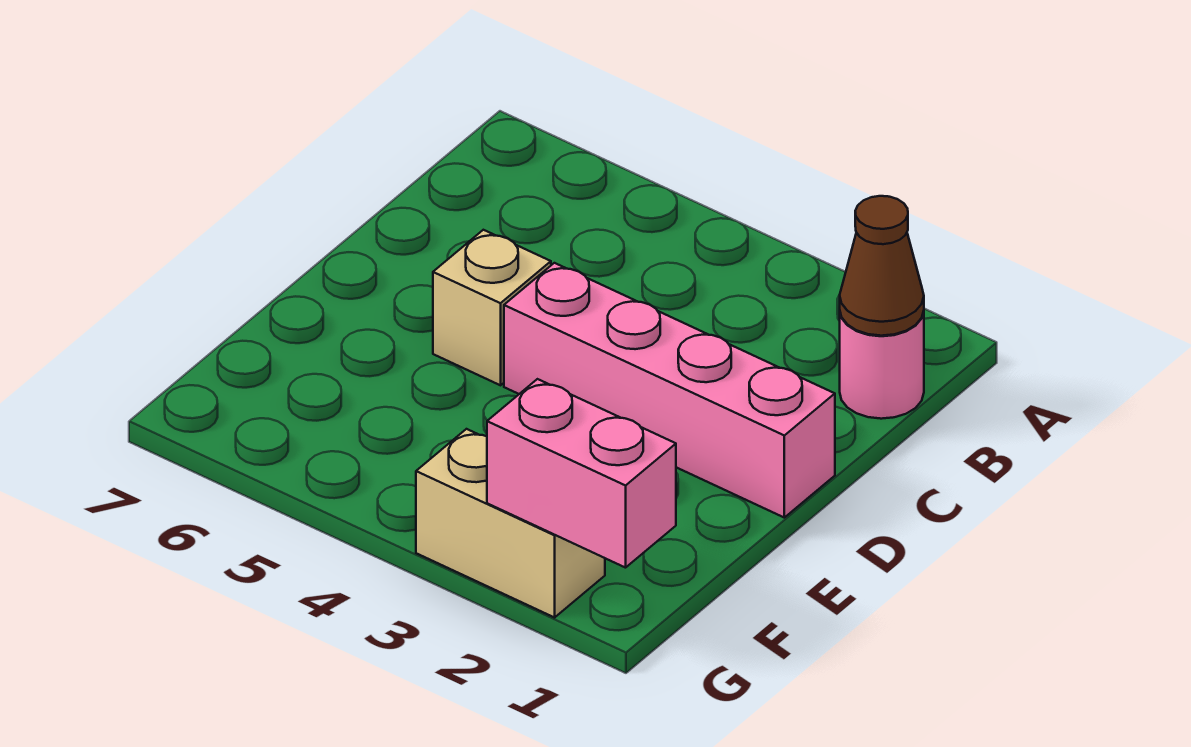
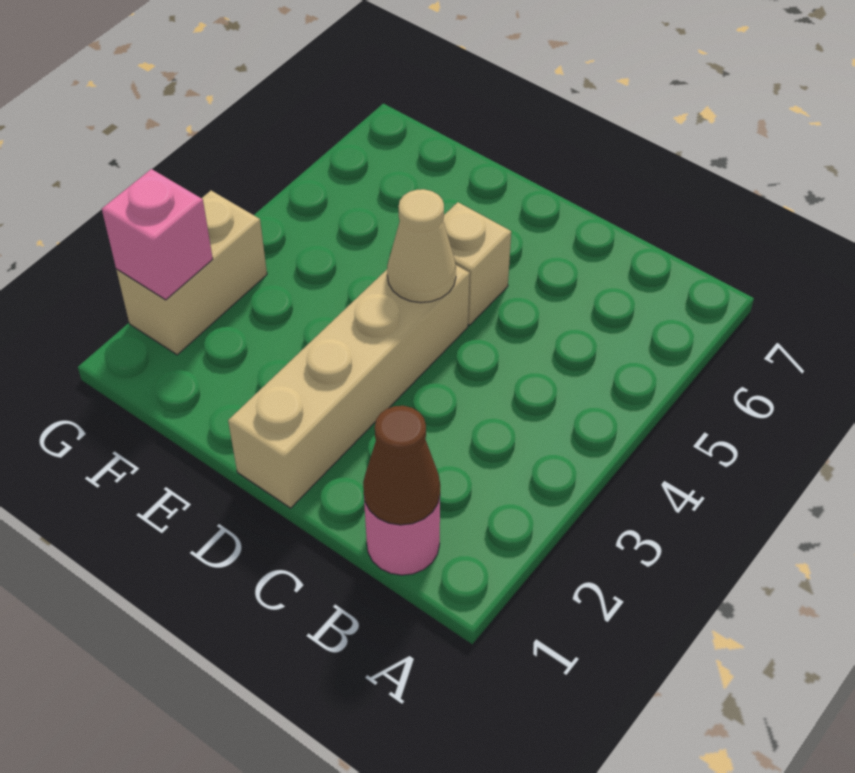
pink 1x4 brick [504,263,835,517] -> tan 1x4 brick [228,265,470,508]
none -> tan 1x1 cone [387,189,456,303]
pink 1x2 brick [487,379,676,568] -> pink 1x1 brick [102,169,213,300]

